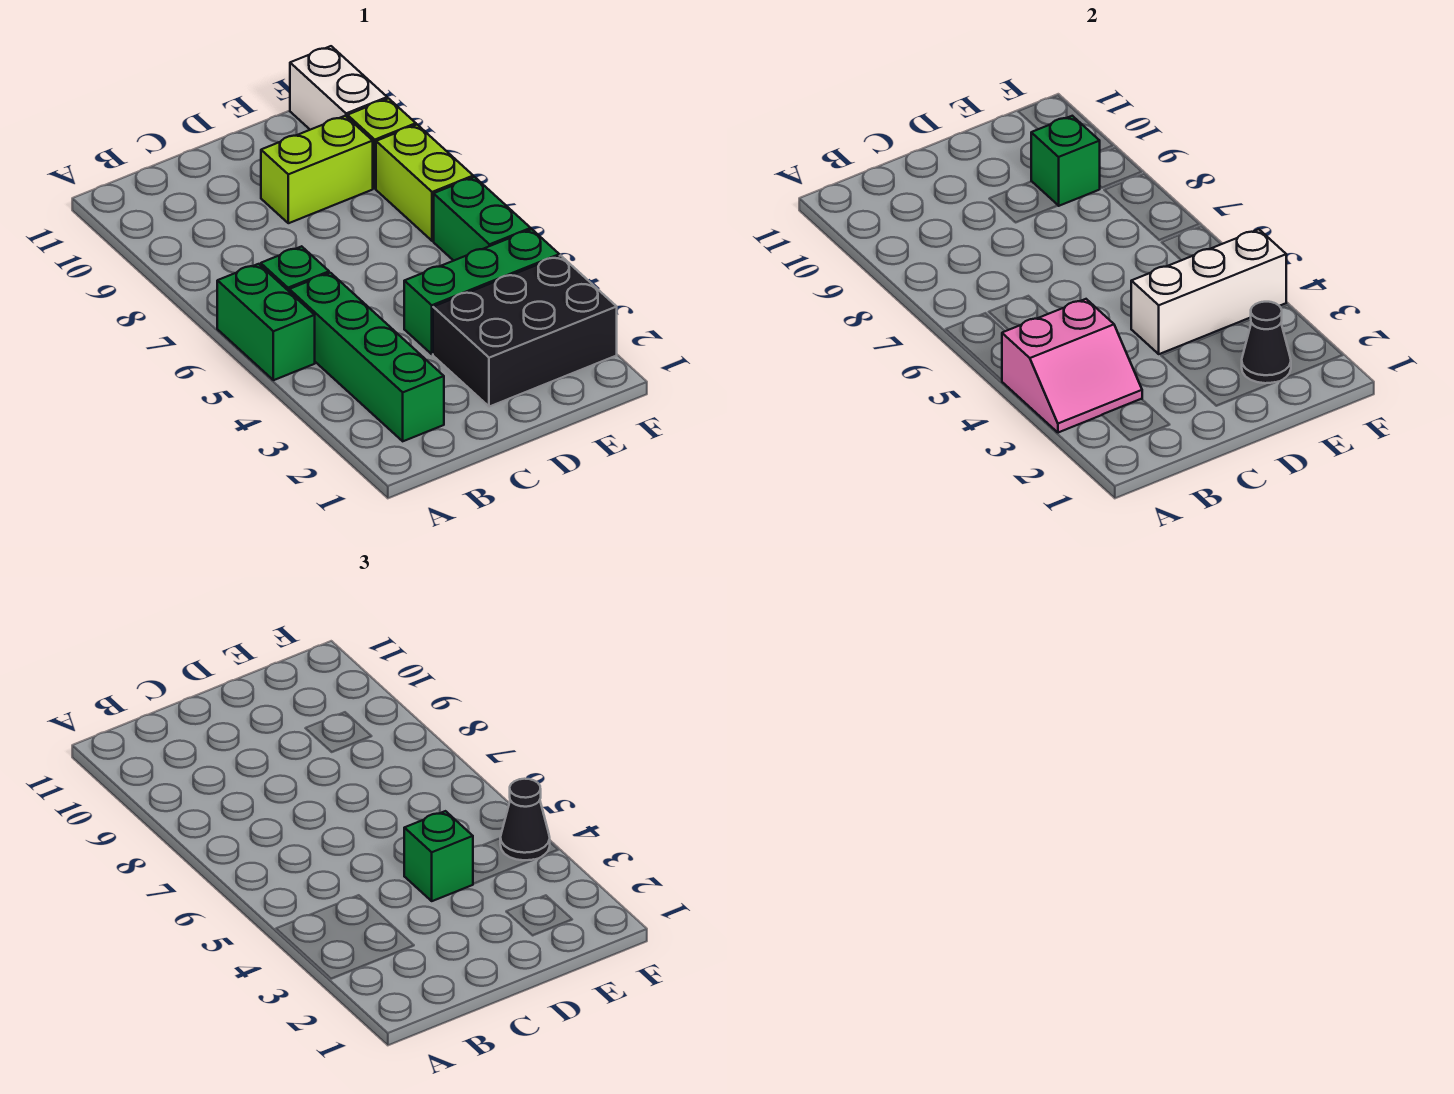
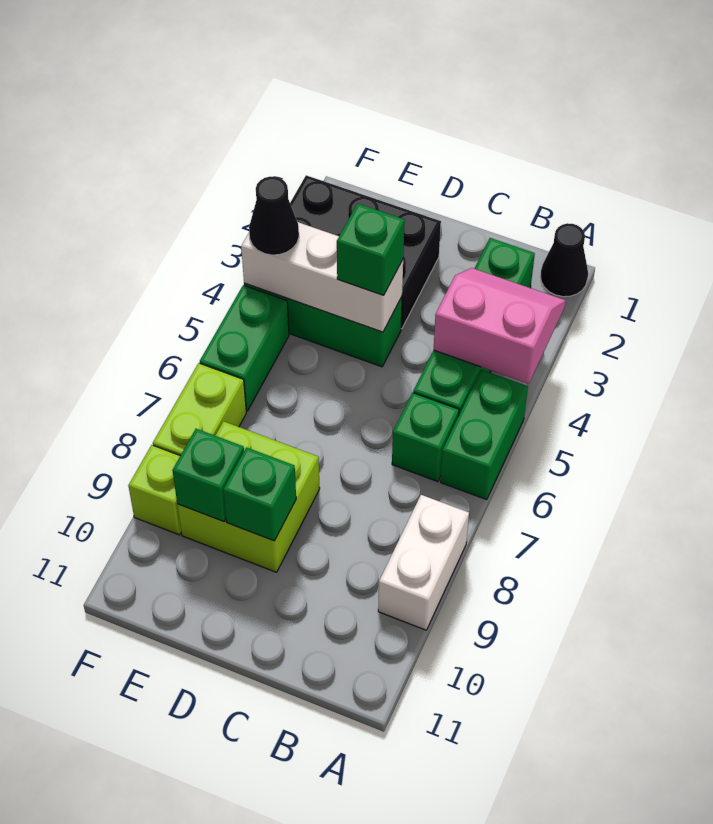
lime 1x2 brick [261,116,373,223] -> lime 2x2 brick [177,421,320,572]
none -> green 1x1 brick [223,447,296,541]
black 1x1 cone [1242,302,1291,383] -> black 1x1 cone moved to [540,223,588,297]
white 1x2 brick [290,46,387,130] -> white 1x2 brick moved to [378,495,469,630]

